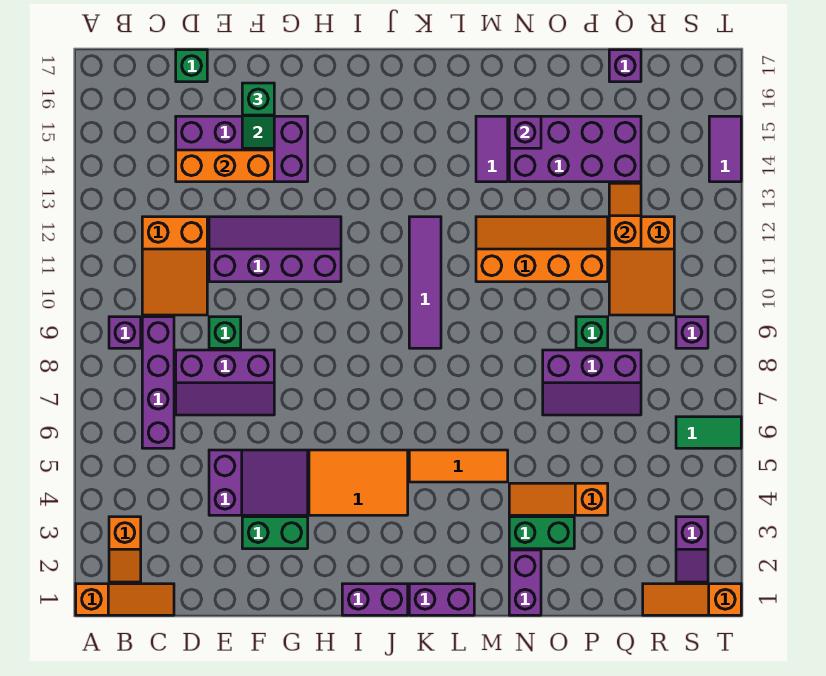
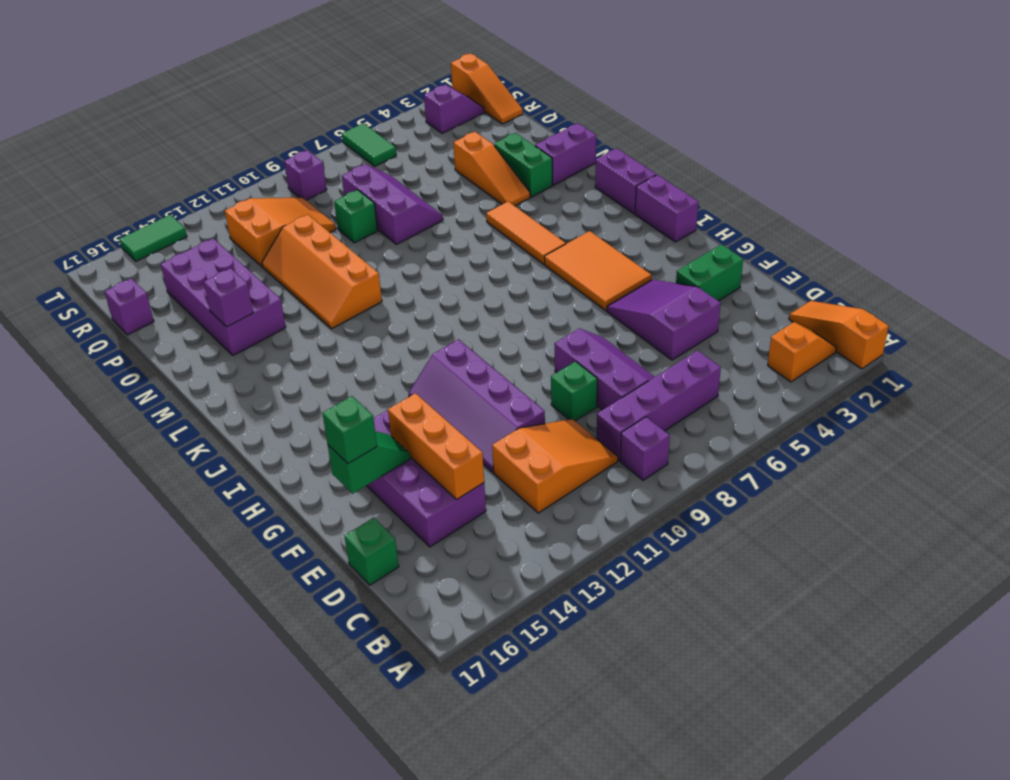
green 1x2 brick [242,517,308,549] -> green 1x2 brick turned to [676,244,743,301]
purple 1x4 tile [409,217,441,348] -> none
purple 1x2 tile [476,116,508,182] -> none
orange 1x2 slope [609,183,641,248] -> none
purple 1x2 tile [709,116,741,182] -> green 1x2 tile [120,215,187,261]

